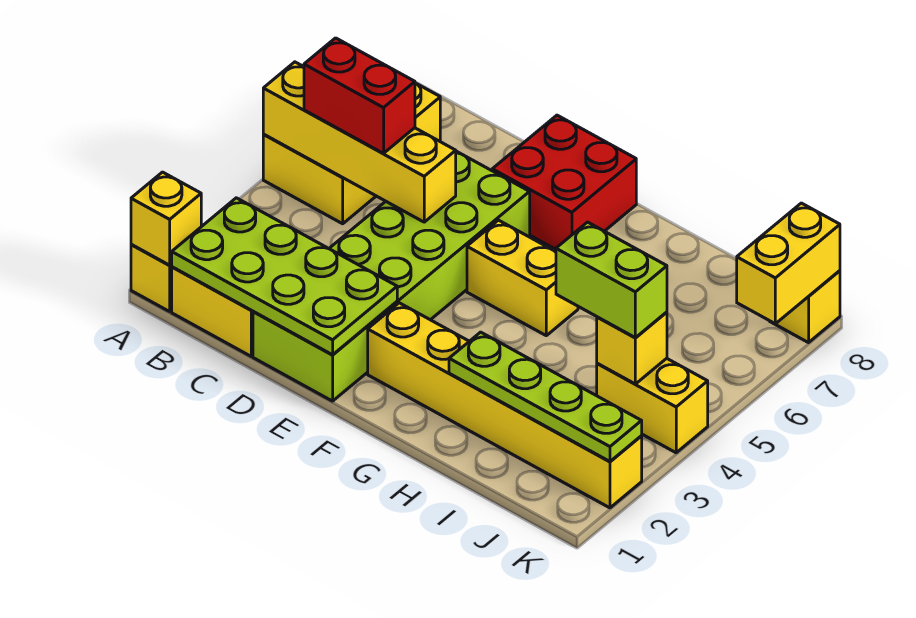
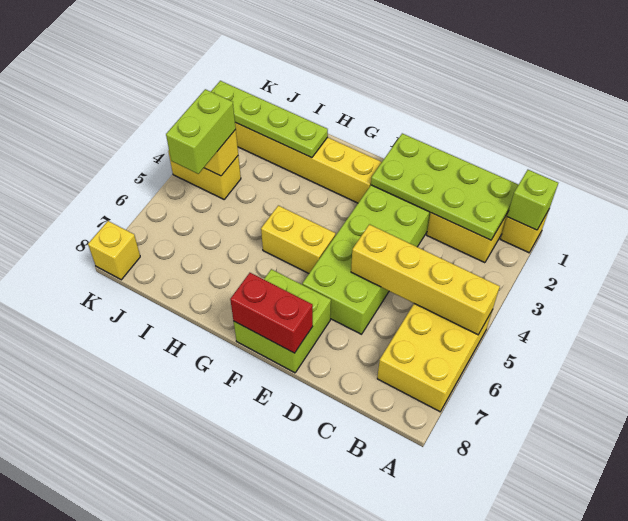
yellow 1x1 brick [131,172,201,265] -> lime 1x1 brick [507,170,558,230]
red 1x2 brick [304,38,415,153] -> red 1x2 brick moved to [230,273,313,353]
red 2x2 brick [492,115,636,249] -> lime 2x2 brick [234,269,331,373]
lime 1x2 brick [556,222,667,338] -> lime 1x2 brick turned to [166,89,236,174]
yellow 1x2 brick [737,203,840,324] -> none

